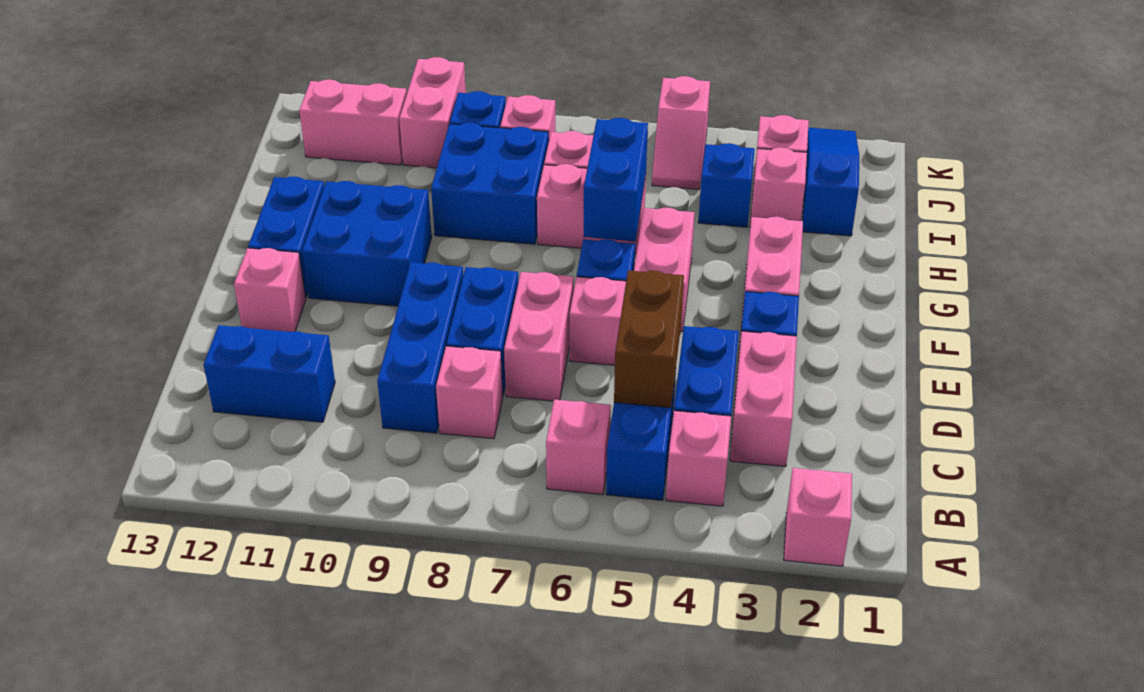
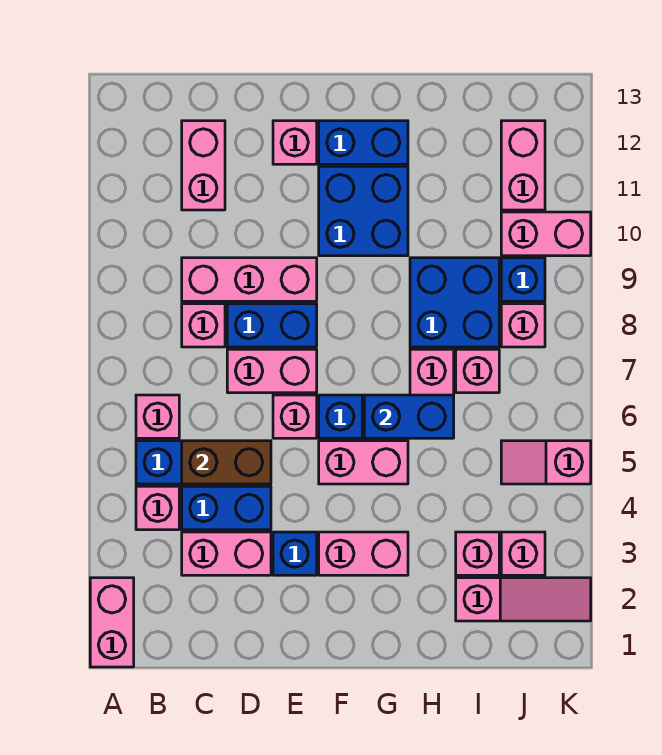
pink 1x1 brick [784,468,852,566] -> pink 1x2 brick [90,578,134,667]
blue 1x3 brick [377,262,463,433] -> pink 1x3 brick [182,258,317,301]
blue 1x2 brick [204,325,335,422] -> pink 1x2 brick [182,121,225,210]
blue 1x3 slope [803,128,859,236] -> pink 1x3 slope [456,578,591,621]
blue 1x1 brick [698,143,755,227] -> none

